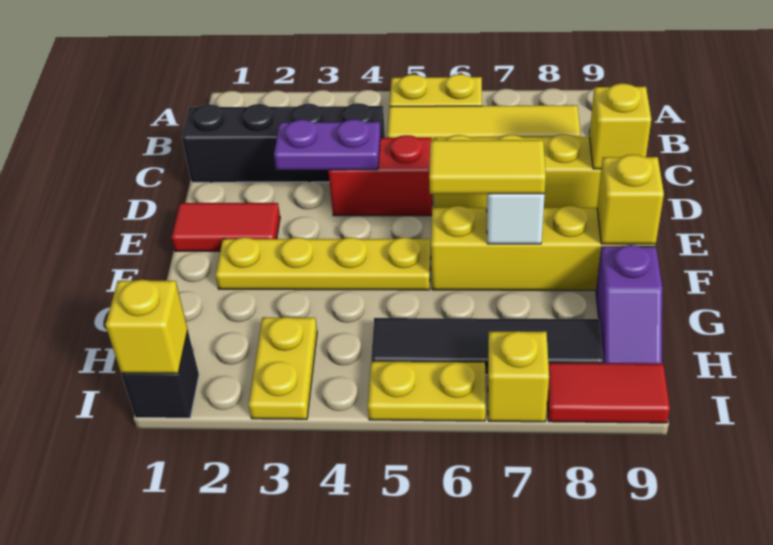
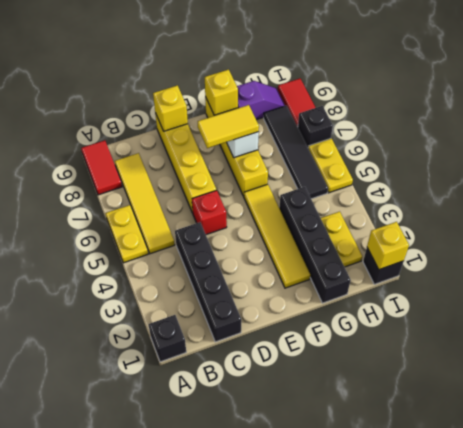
none -> black 1x1 brick [148,315,186,362]
purple 1x2 plate [274,119,381,170] -> none
red 1x2 brick [328,135,432,216] -> red 1x1 brick [192,190,227,235]
red 1x2 tile [171,203,280,251] -> red 1x2 tile moved to [81,140,122,195]
yellow 1x4 plate [216,237,431,290] -> yellow 1x4 tile [244,184,310,288]
yellow 1x2 tile [429,140,546,194] -> yellow 1x2 tile turned to [198,105,259,148]
none -> black 1x4 brick [279,187,351,303]
yellow 1x2 plate [249,317,317,419] -> yellow 1x2 plate turned to [321,211,362,267]
yellow 1x1 brick [488,331,549,422] -> black 1x1 brick [298,106,333,147]

